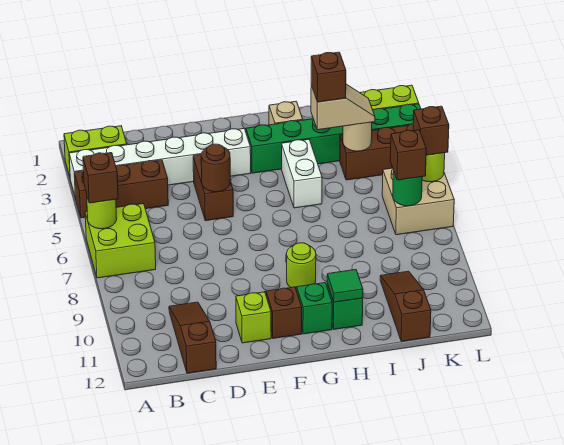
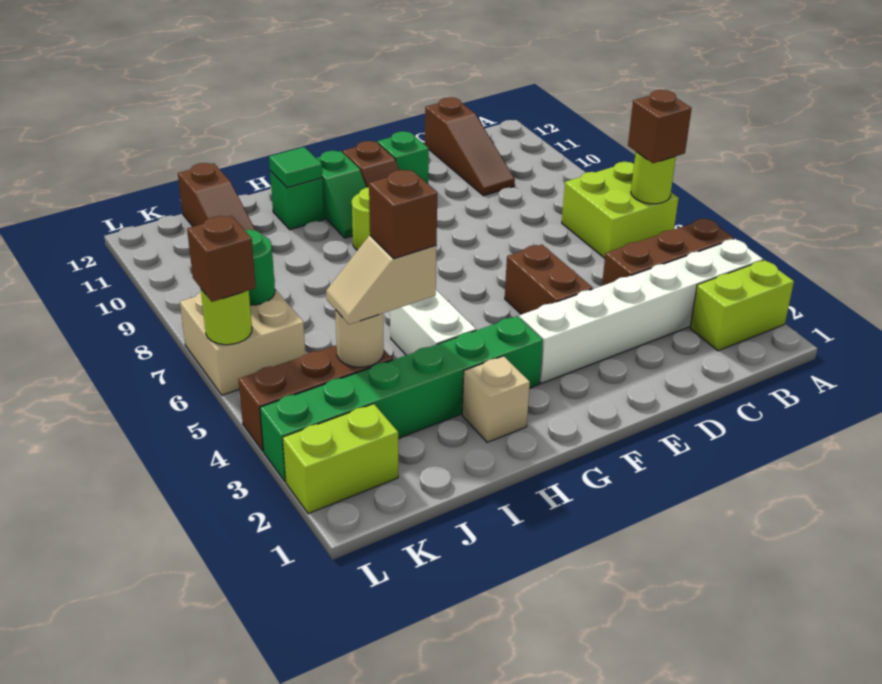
brown 1x1 round brick [201,144,230,192] -> none
lime 1x1 brick [236,292,271,343] -> green 1x1 brick [377,131,429,184]
brown 1x1 brick [390,130,426,180] -> none

